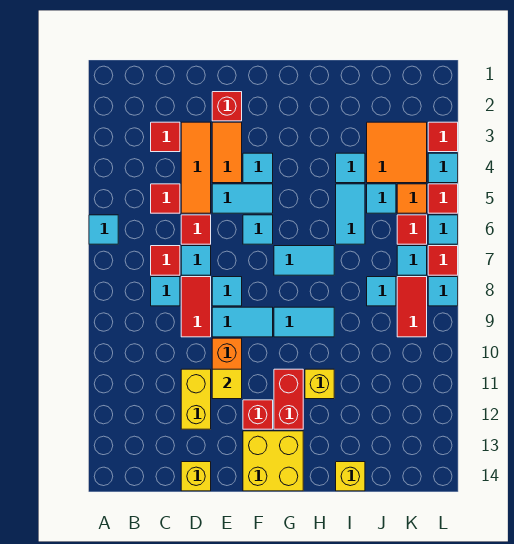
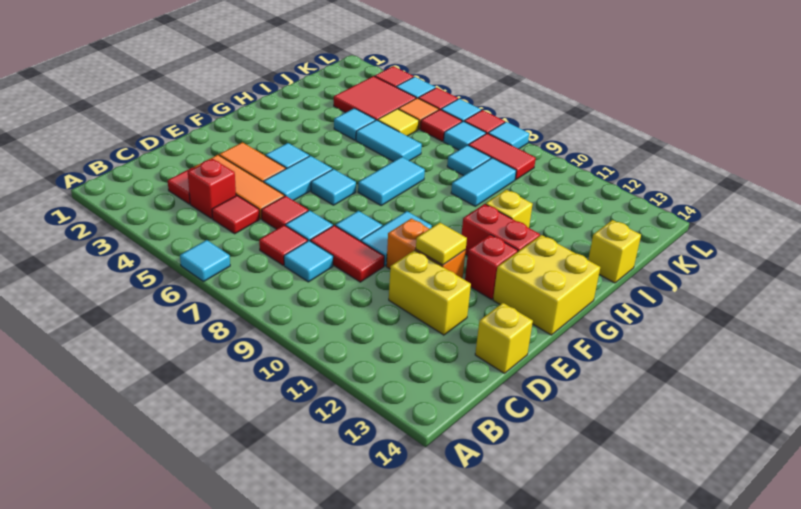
red 1x1 brick [212,92,242,121] -> red 1x1 brick moved to [188,159,236,219]
cyan 1x2 tile [274,307,334,337] -> cyan 1x2 tile moved to [451,158,516,206]
orange 2x2 tile [367,122,427,183] -> red 2x2 tile [334,76,416,120]
cyan 1x1 tile [367,184,396,213] -> yellow 1x1 tile [378,109,419,136]

